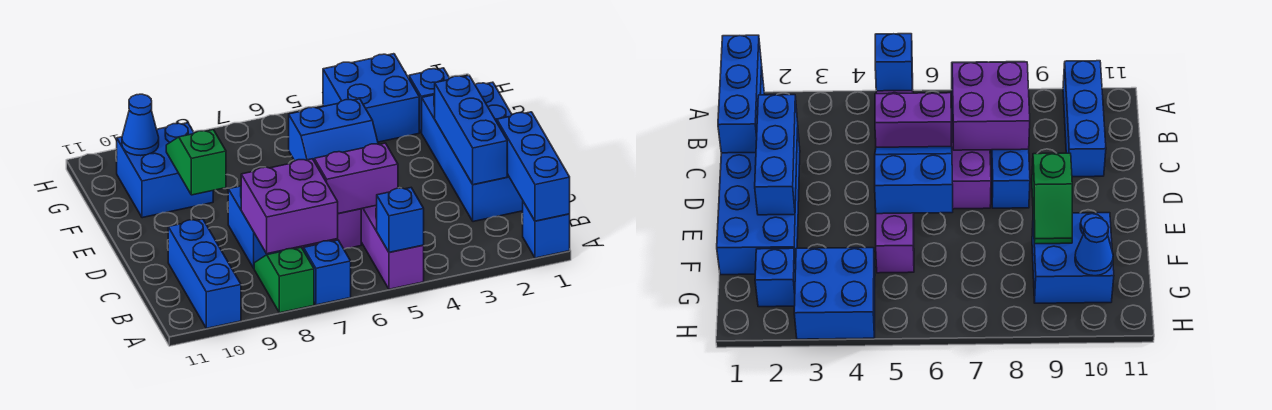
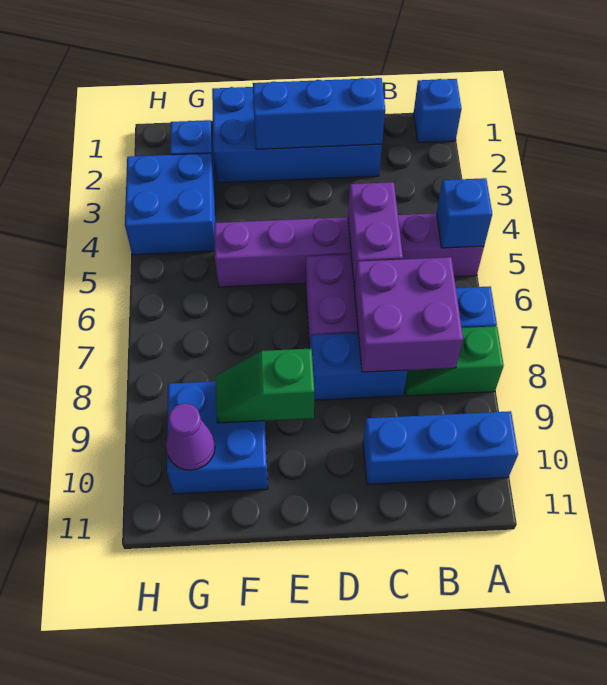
blue 1x3 brick [497,112,570,221] -> none
blue 2x2 slope [289,99,378,161] -> none
blue 1x1 cone [122,94,159,156] -> purple 1x1 cone [166,403,215,470]

